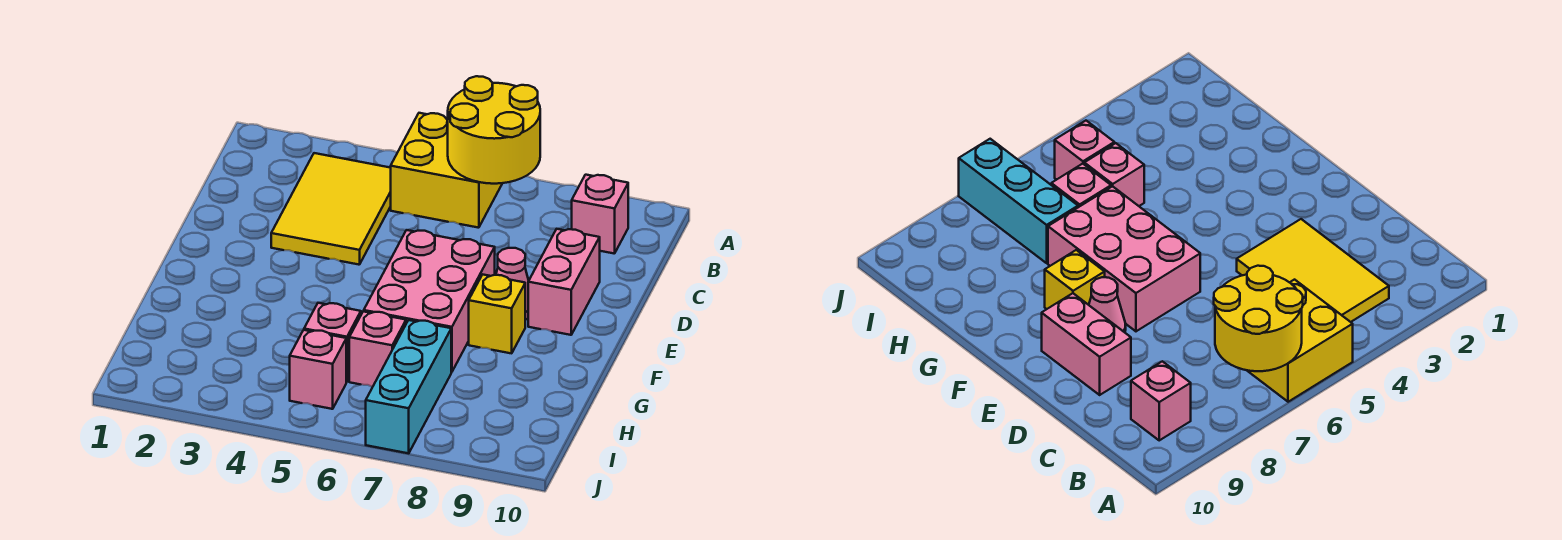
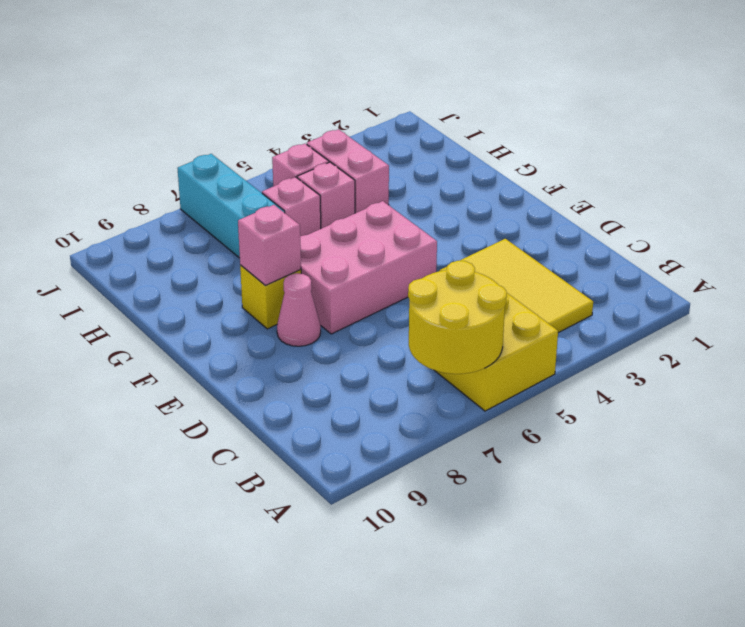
pink 1x1 brick [572,175,628,254] -> pink 1x1 brick moved to [238,205,301,285]
pink 1x2 brick [528,229,600,335] -> pink 1x2 brick moved to [307,129,389,213]
pink 2x3 brick [364,230,495,372] -> pink 2x3 brick turned to [300,201,437,334]

